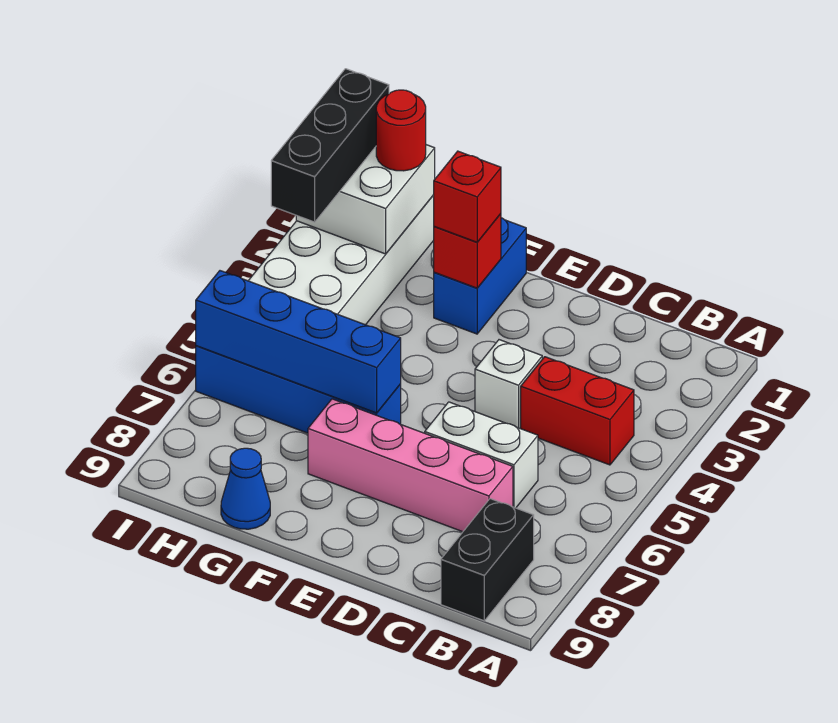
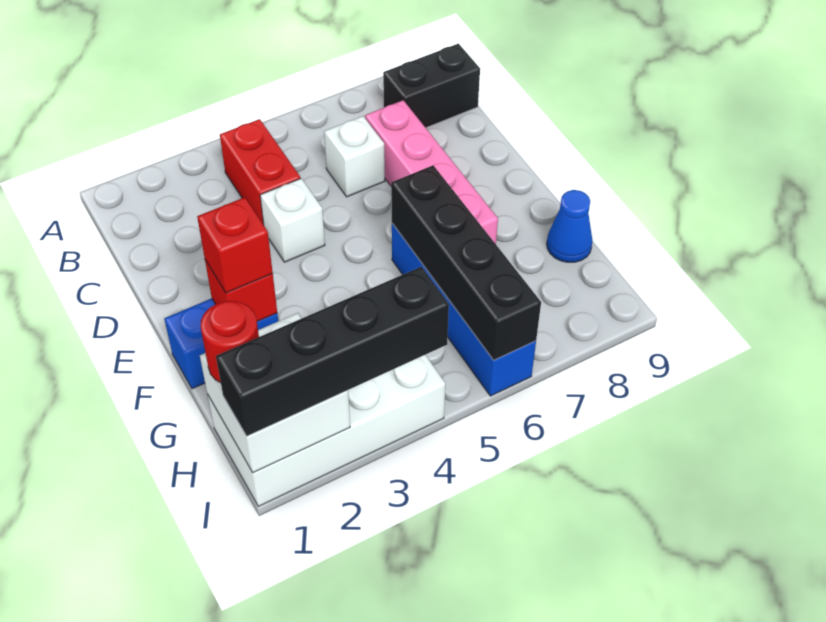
white 1x2 brick [425,402,538,508] -> white 1x1 brick [324,116,385,197]
blue 1x4 brick [196,271,401,413] -> black 1x4 brick [391,165,541,360]
black 1x3 brick [271,69,389,222] -> black 1x4 brick [216,267,449,436]

